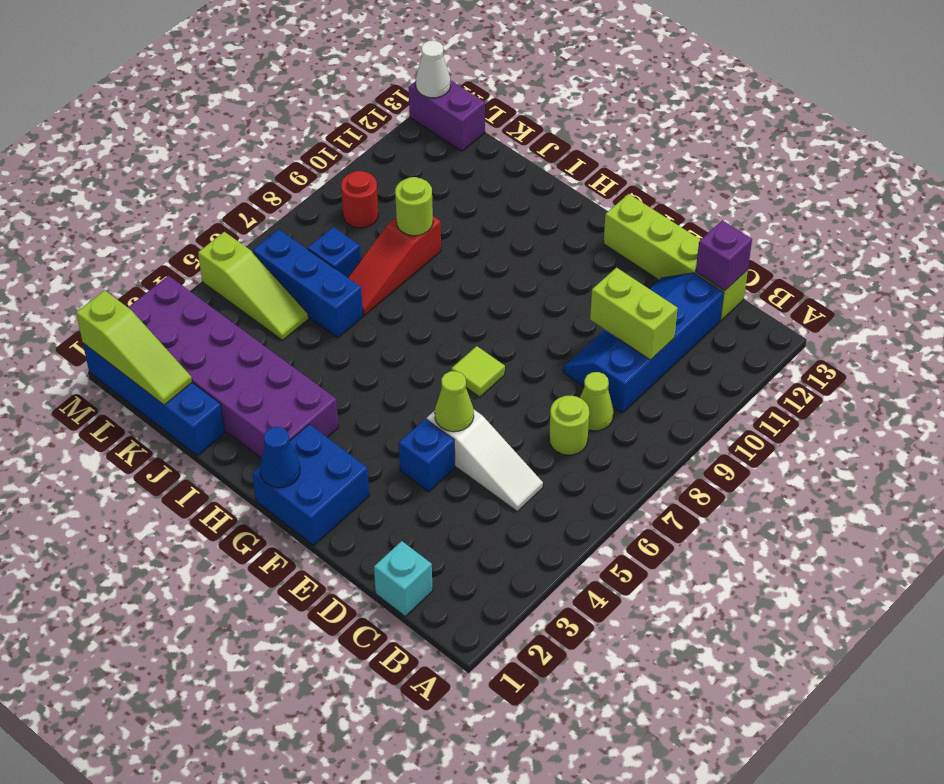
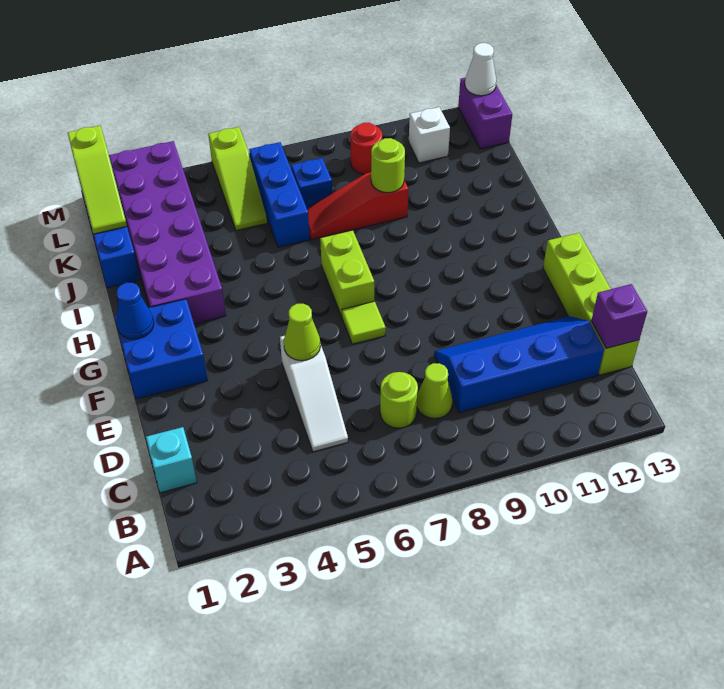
lime 1x2 brick [590,268,678,360] -> lime 1x2 brick moved to [320,230,374,317]
blue 1x1 brick [399,419,455,492] -> none
none -> white 1x1 brick [409,107,450,163]

